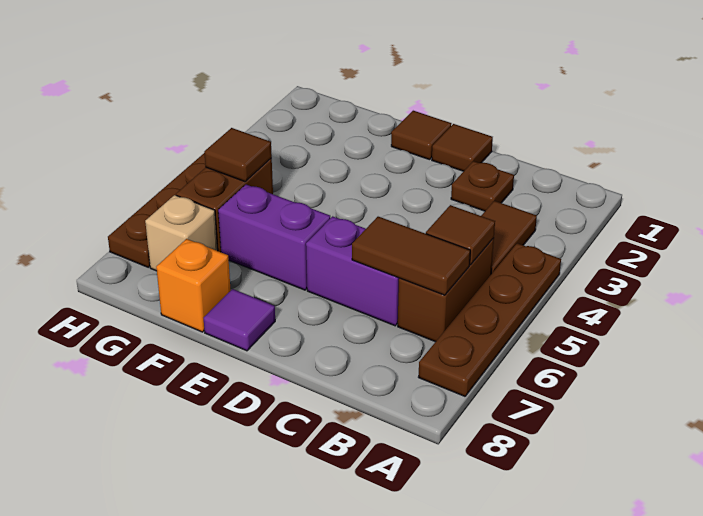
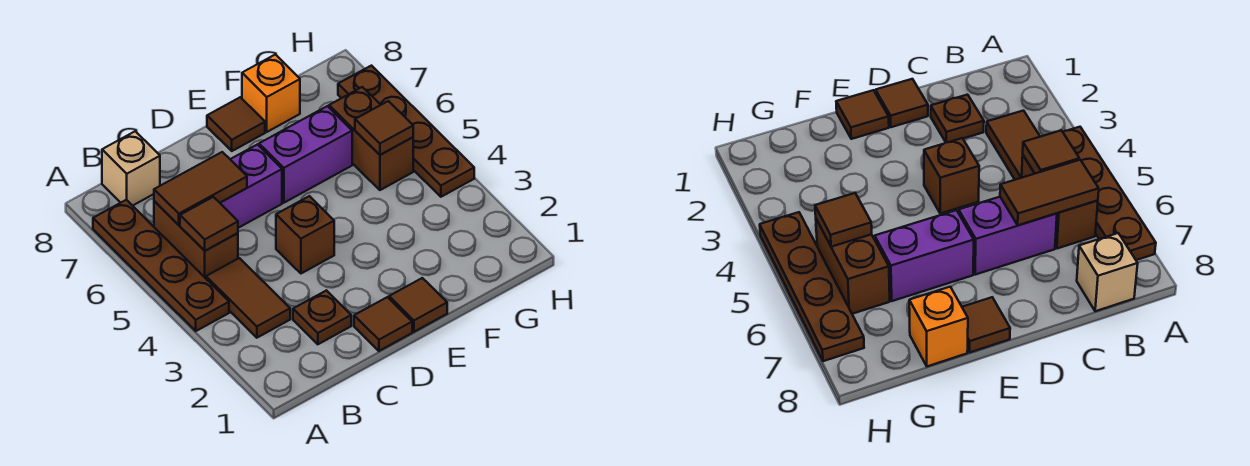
none -> brown 1x1 brick [276,196,334,273]
purple 1x1 tile [204,289,275,351] -> brown 1x1 tile [207,97,265,151]
tan 1x1 brick [145,195,218,271] -> tan 1x1 brick moved to [102,131,160,206]

